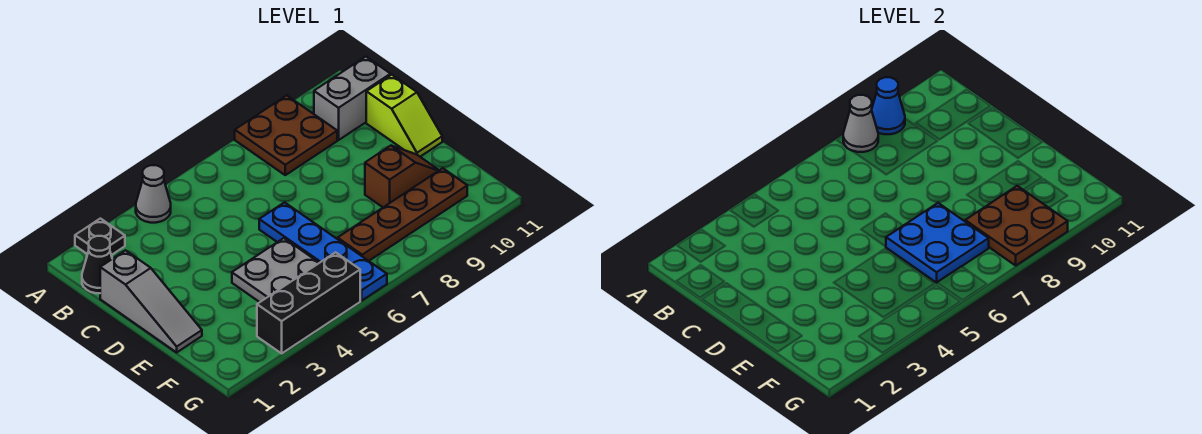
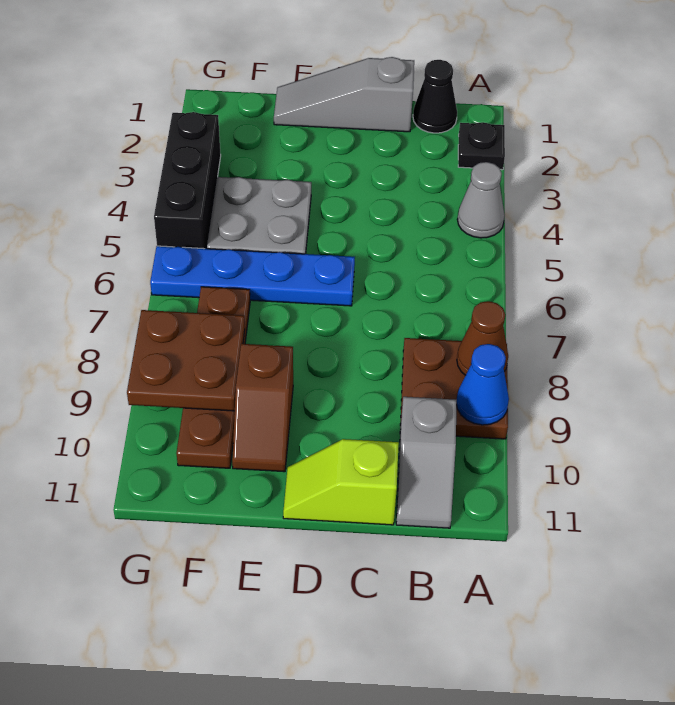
grey 1x1 cone [843,95,878,152] -> brown 1x1 cone [457,301,508,375]
grey 1x2 brick [314,57,391,140] -> grey 1x2 slope [396,397,456,528]
blue 2x2 plate [886,203,989,283] -> none

